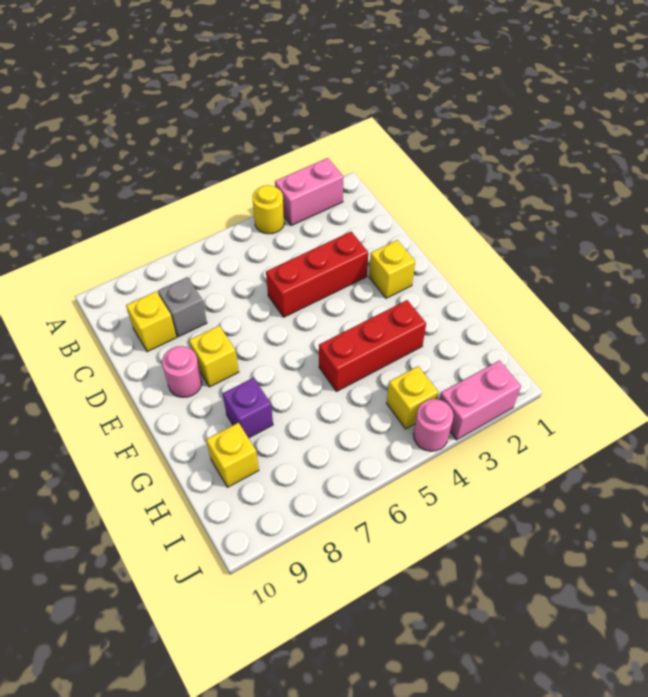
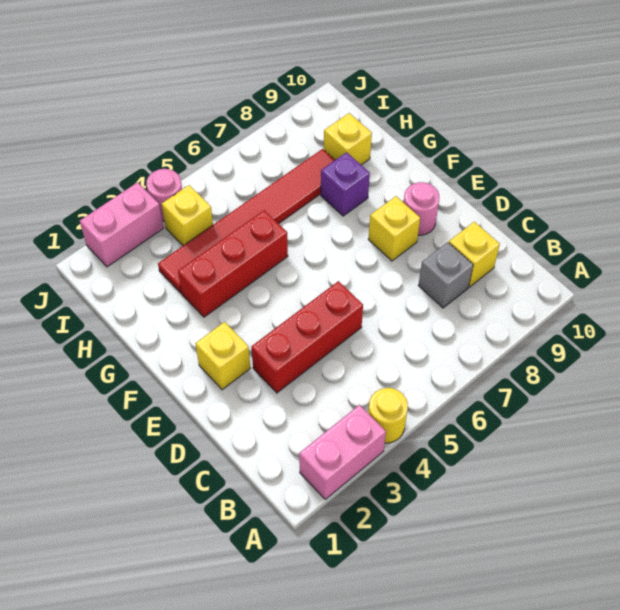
none -> red 1x6 tile [158,149,335,293]

